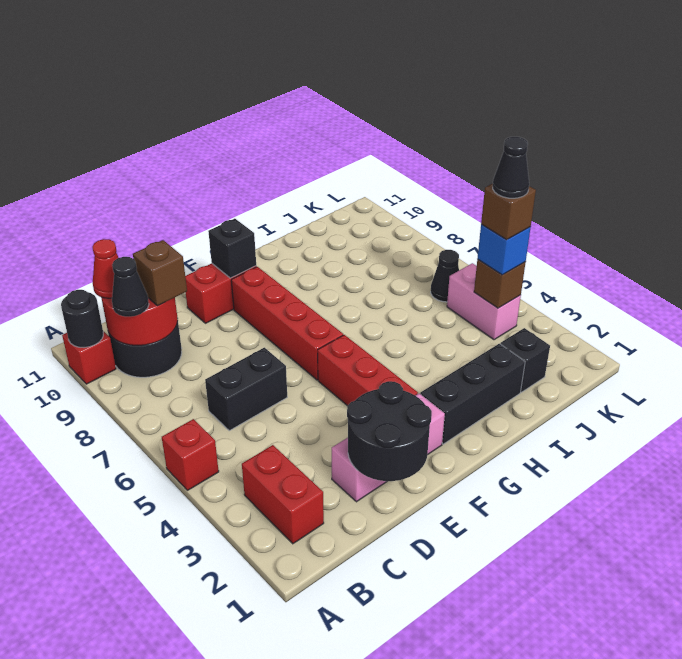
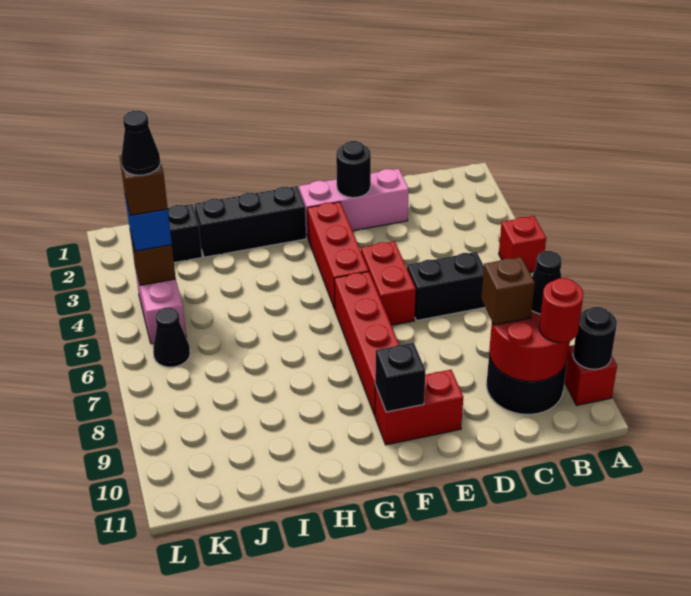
red 1x2 brick [242,445,324,544] -> red 1x2 brick moved to [361,241,416,325]
red 1x1 cone [92,239,119,298] -> red 1x1 round brick [539,278,584,342]
black 2x2 round brick [347,381,432,481] -> black 1x1 round brick [336,141,371,198]

